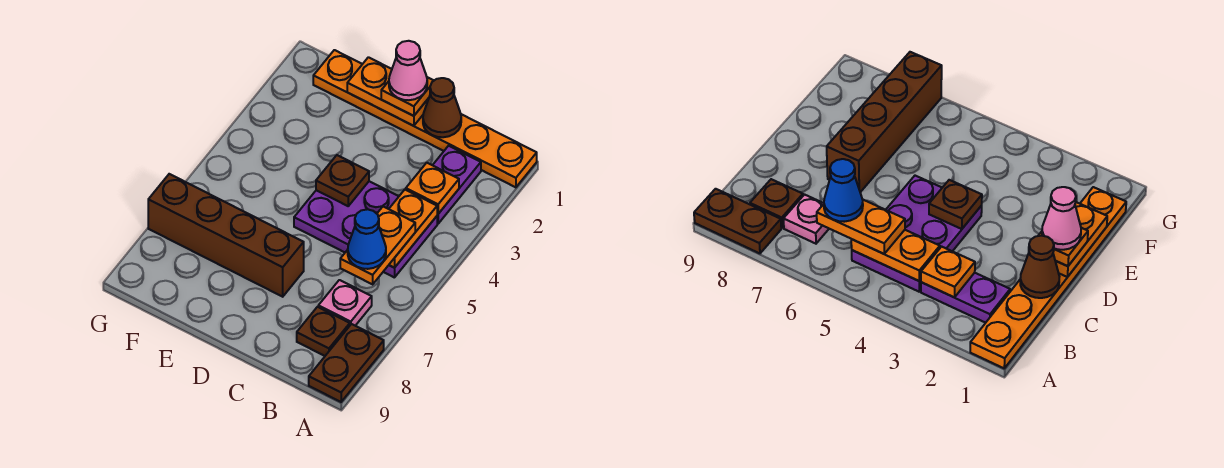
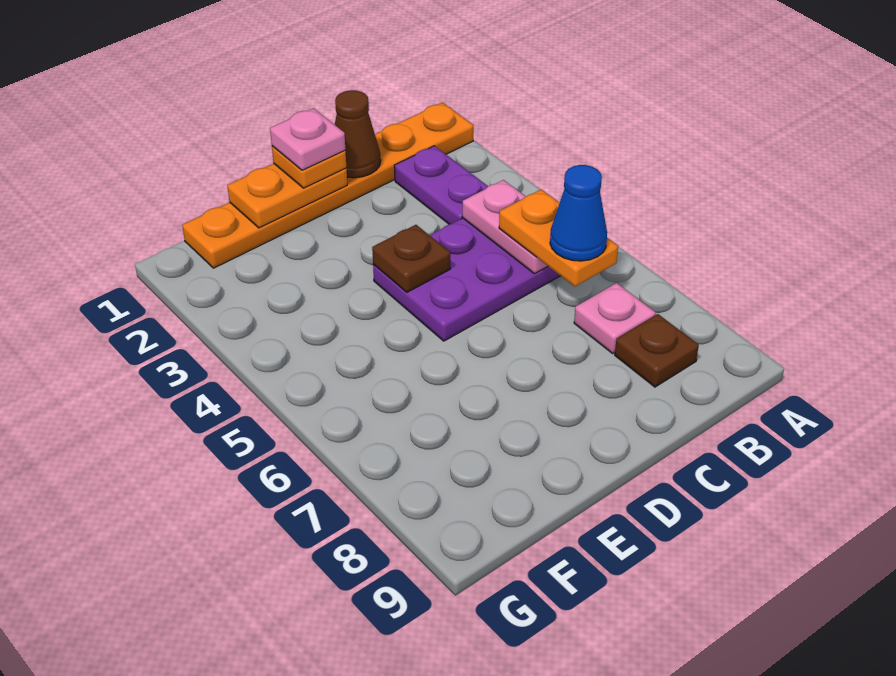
brown 1x2 plate [309,324,384,402] -> none
orange 1x1 plate [406,163,459,214] -> none
orange 1x2 plate [389,190,437,268] -> pink 1x2 plate [462,180,548,274]
pink 1x1 cone [389,41,427,100] -> pink 1x1 plate [270,108,345,170]
brown 1x4 brick [148,174,304,297] -> none

